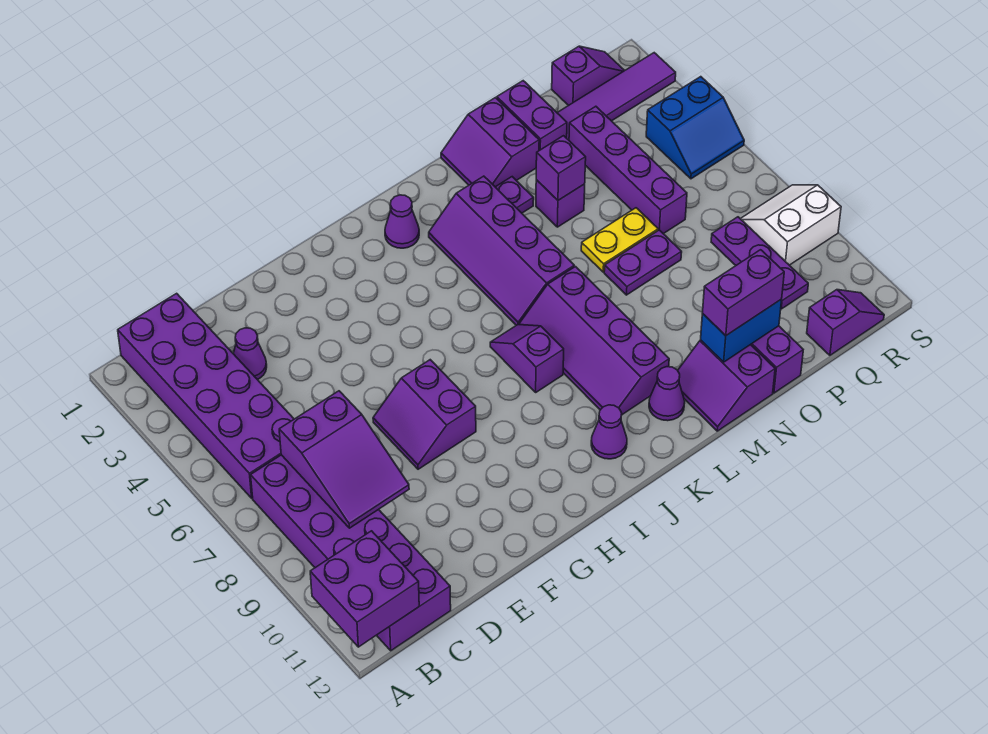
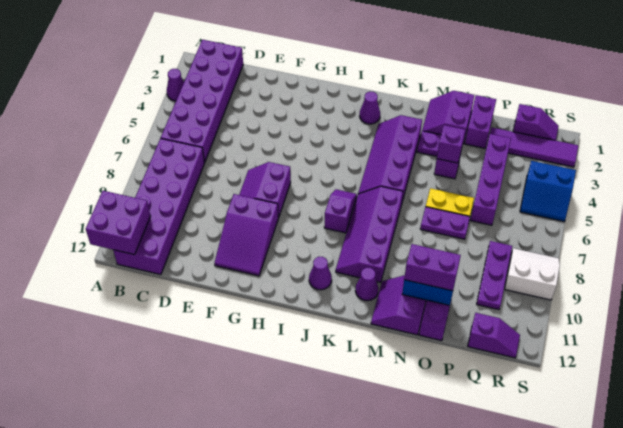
purple 2x3 slope [279,391,409,528] -> purple 2x3 slope moved to [215,194,278,276]
purple 1x1 cone [233,328,267,380] -> purple 1x1 cone moved to [167,69,184,101]

